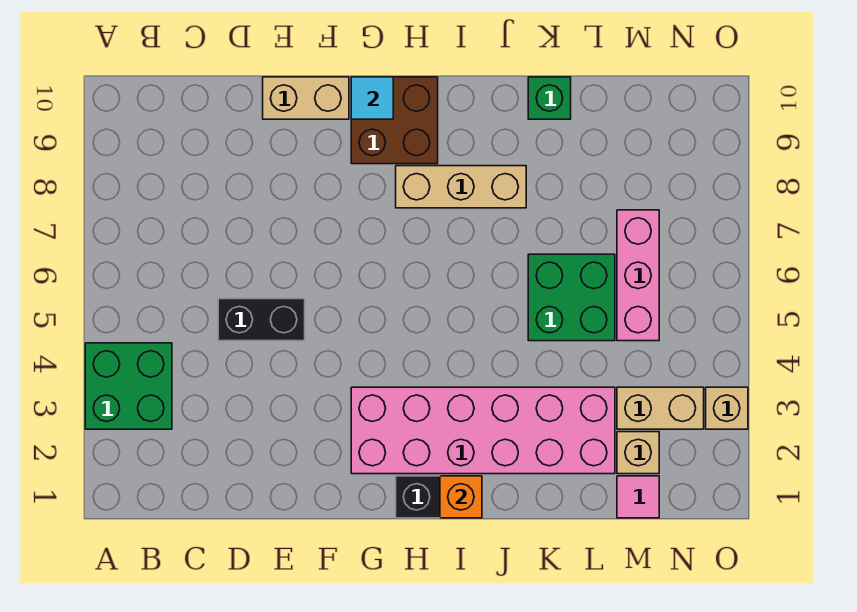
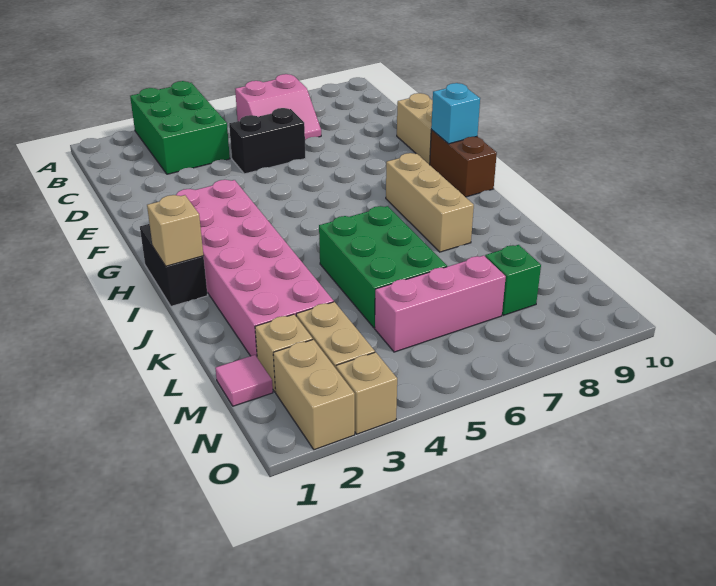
green 2x2 brick [85,343,172,429] -> green 2x3 brick [130,81,230,174]
none -> pink 2x2 slope [235,74,321,140]
black 1x2 brick [218,299,305,341] -> black 1x2 brick turned to [229,108,306,174]
brown 2x2 brick [351,77,438,164] -> brown 1x2 brick [430,130,497,197]
cyan 1x1 tile [351,77,393,119] -> cyan 1x1 brick [431,83,480,144]
orange 1x1 brick [440,476,482,518] -> tan 1x1 brick [147,195,203,266]
green 2x2 brick [528,254,615,341] -> green 2x3 brick [319,206,447,328]
green 1x1 brick [528,77,571,119] -> green 1x1 brick moved to [485,245,541,315]
none -> tan 1x2 brick [273,339,355,450]

